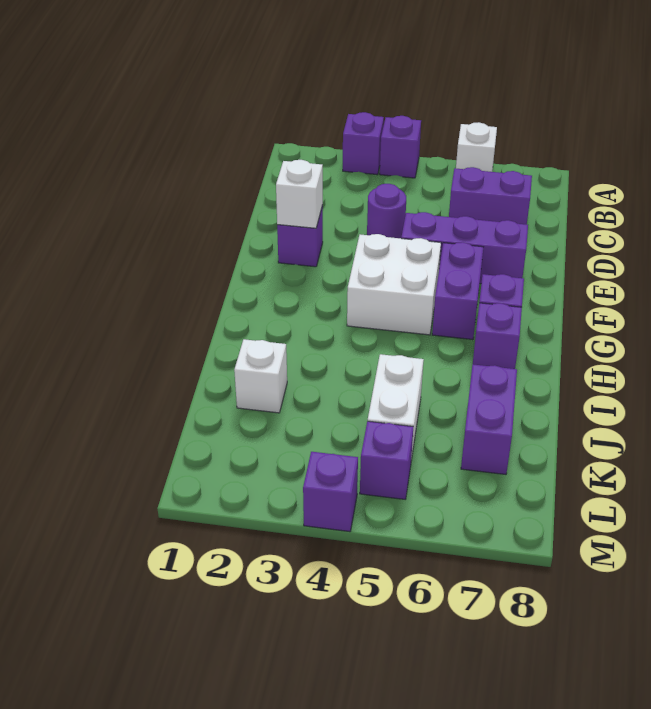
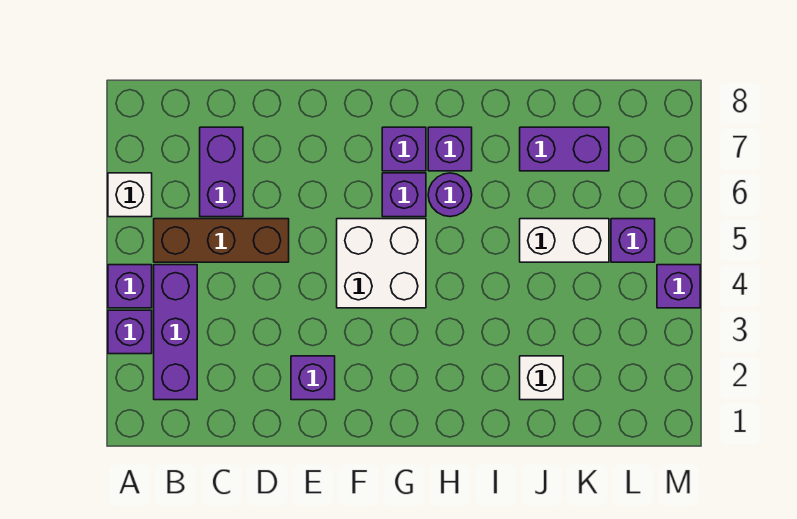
none -> brown 1x3 brick [154,219,289,262]
purple 1x1 round brick [367,184,406,238] -> purple 1x1 round brick moved to [428,173,472,217]
white 1x1 brick [276,160,323,228] -> none
purple 1x3 brick [401,212,528,284] -> purple 1x3 brick moved to [154,265,197,400]
purple 1x2 brick [432,242,483,340] -> purple 1x1 brick [382,173,426,217]

